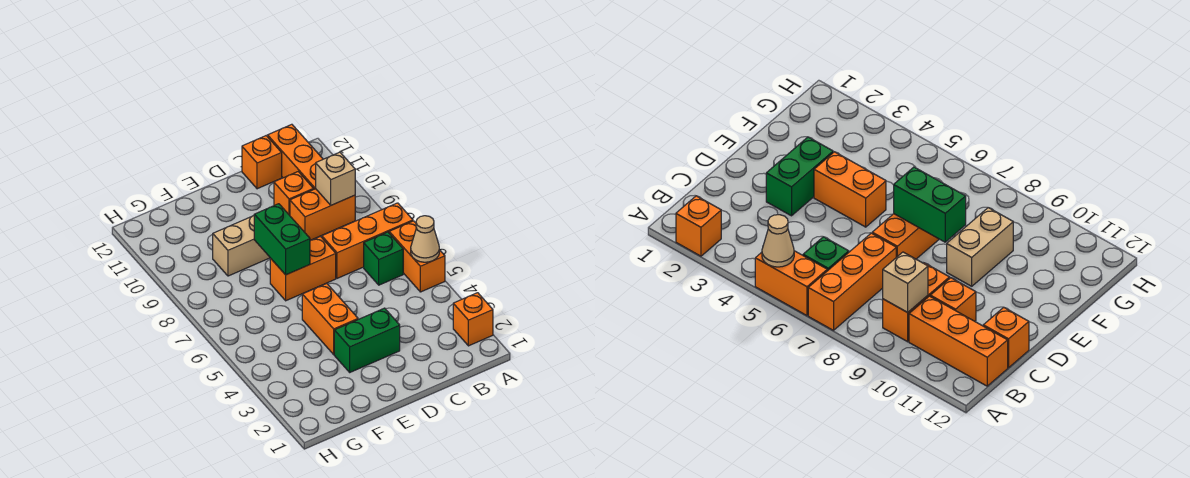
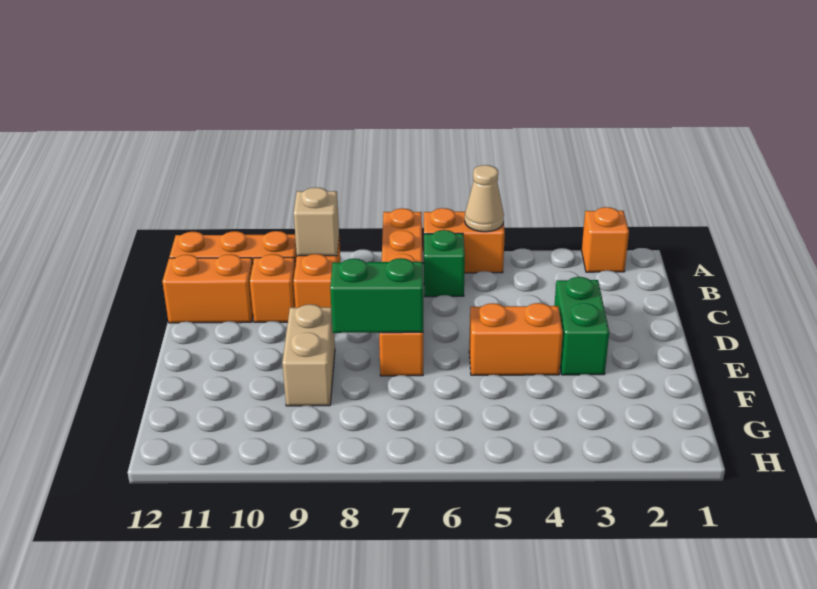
orange 1x1 brick [242,136,282,189] -> orange 1x2 brick [162,254,253,323]

